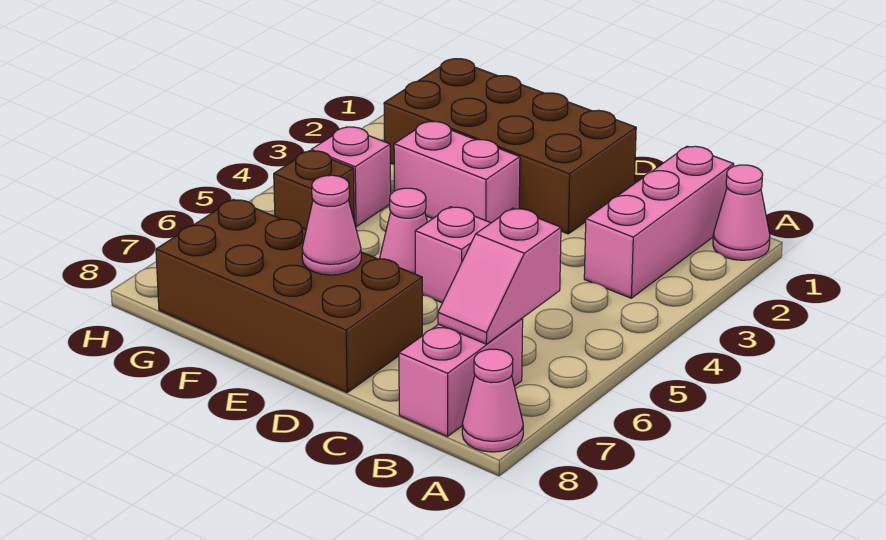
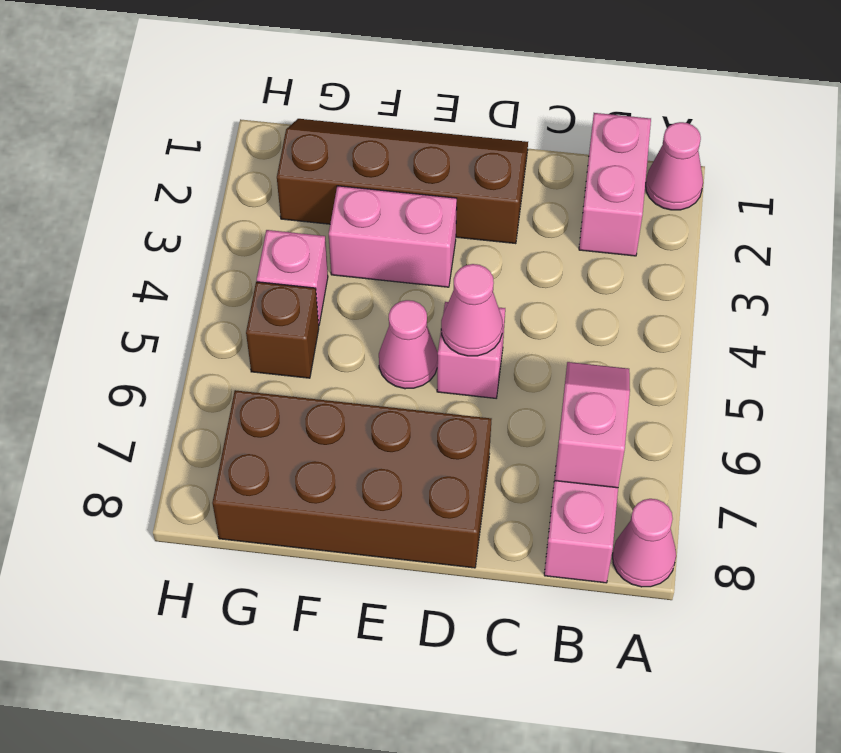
pink 1x3 brick [584,146,734,298] -> pink 1x2 brick [579,113,651,256]
pink 1x2 slope [438,208,561,344] -> pink 1x2 slope turned to [555,362,630,488]
brown 2x4 brick [384,59,636,234] -> brown 2x4 slope [277,119,528,244]
pink 1x1 cone [302,175,361,275] -> pink 1x1 cone moved to [441,264,503,356]

